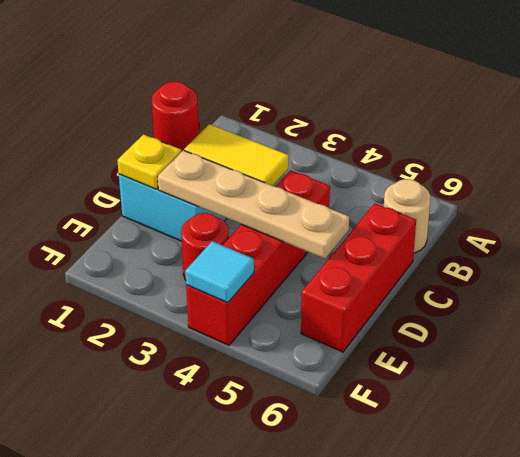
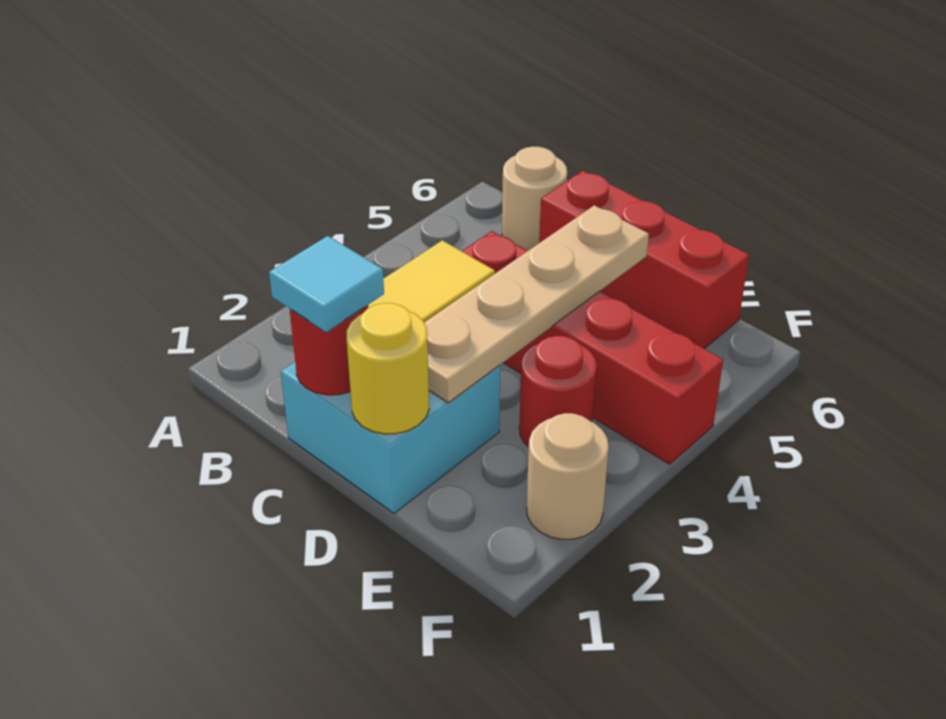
yellow 1x1 plate [117,135,181,189] -> yellow 1x1 round brick [346,303,429,434]
none -> tan 1x1 round brick [527,413,609,539]
cyan 1x1 tile [185,241,254,303] -> cyan 1x1 tile moved to [269,236,384,332]

